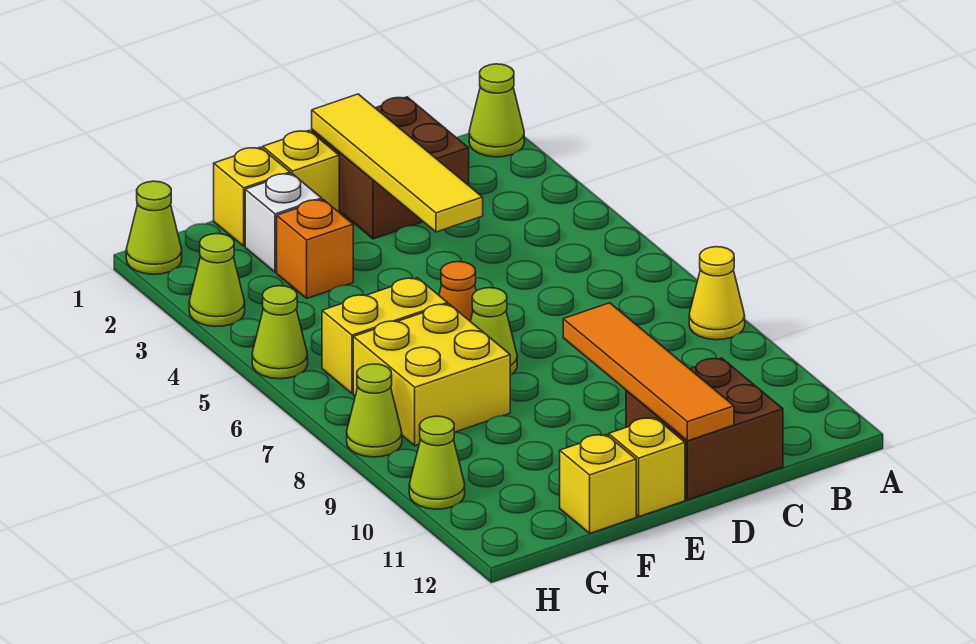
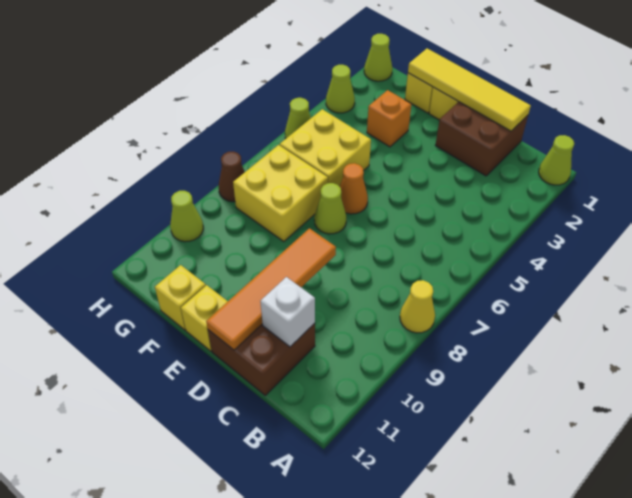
yellow 1x4 tile [312,94,483,232] -> yellow 1x4 tile turned to [408,48,531,131]
white 1x1 brick [245,173,322,272] -> white 1x1 brick moved to [260,277,315,347]
yellow 1x2 brick [322,278,448,394] -> yellow 2x2 brick [280,109,371,187]
lime 1x1 cone [347,364,402,457] -> brown 1x1 cone [219,151,245,202]

